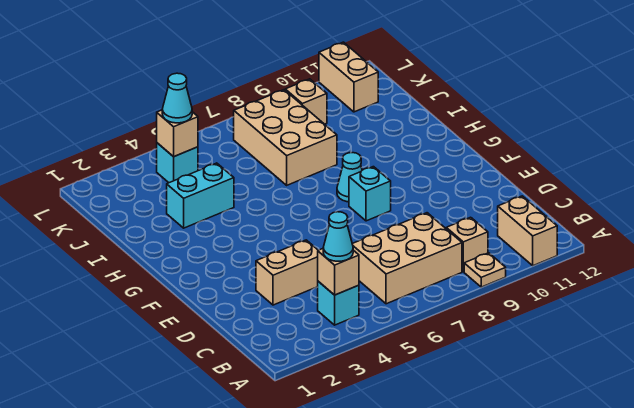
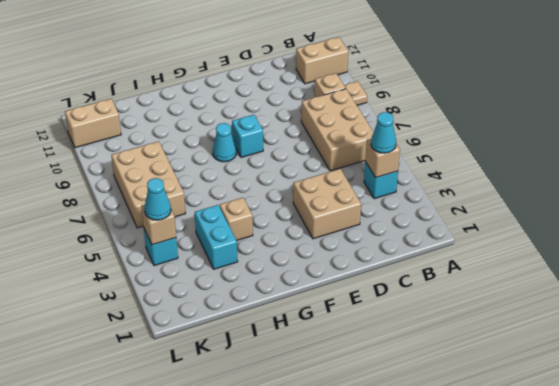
tan 1x2 brick [256,240,318,305] -> tan 2x2 brick [293,169,361,239]
tan 2x3 brick [234,90,337,185] -> tan 2x3 brick turned to [111,141,186,228]
tan 1x1 brick [285,79,327,124] -> tan 1x1 brick moved to [220,198,253,241]

